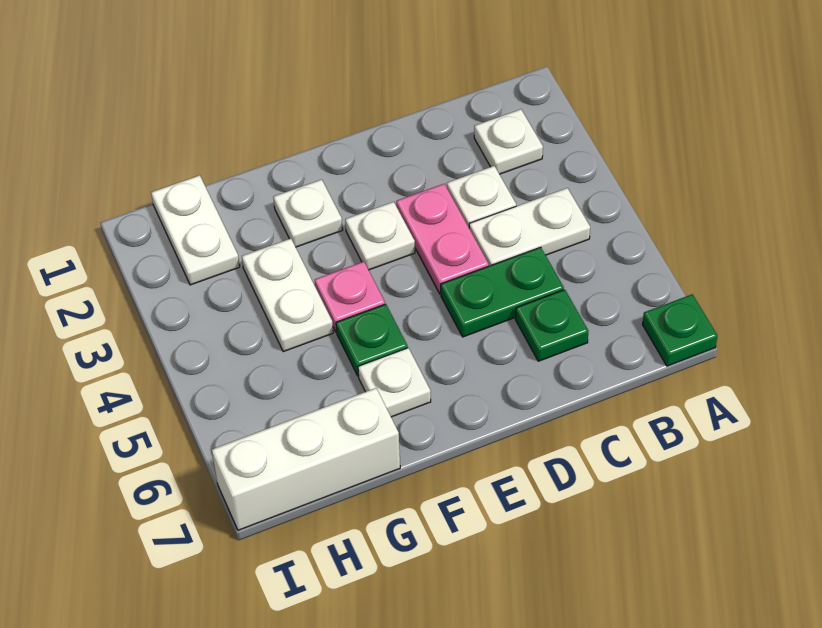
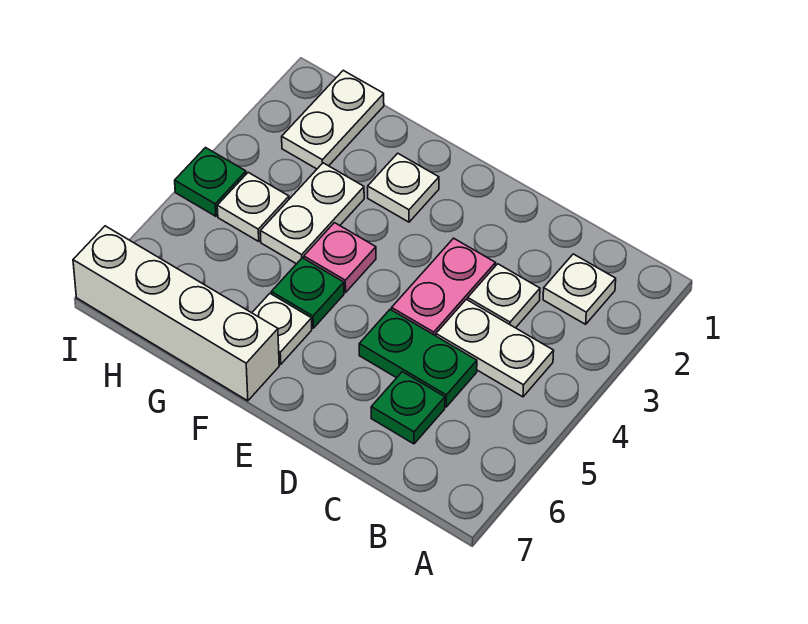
green 1x1 plate [642,294,717,366] -> green 1x1 plate moved to [175,148,246,216]
white 1x1 plate [345,202,415,270] -> white 1x1 plate moved to [217,172,289,241]
white 1x3 brick [212,388,400,530] -> white 1x4 brick [73,226,279,401]

